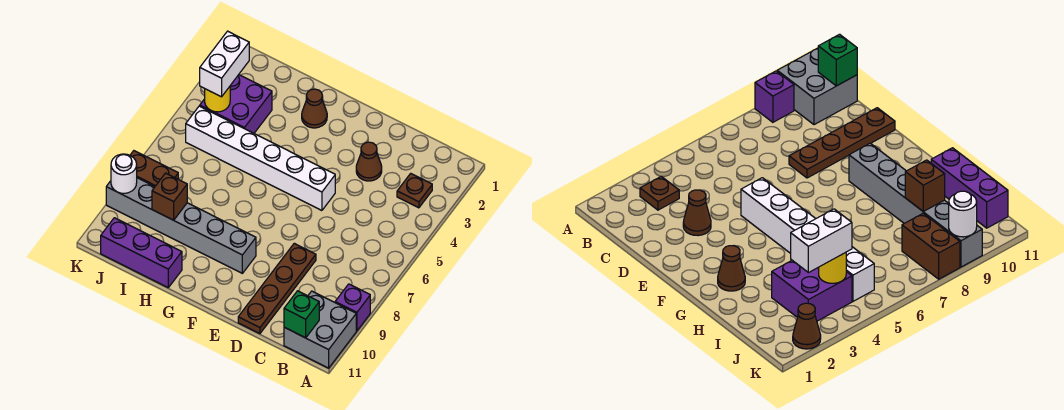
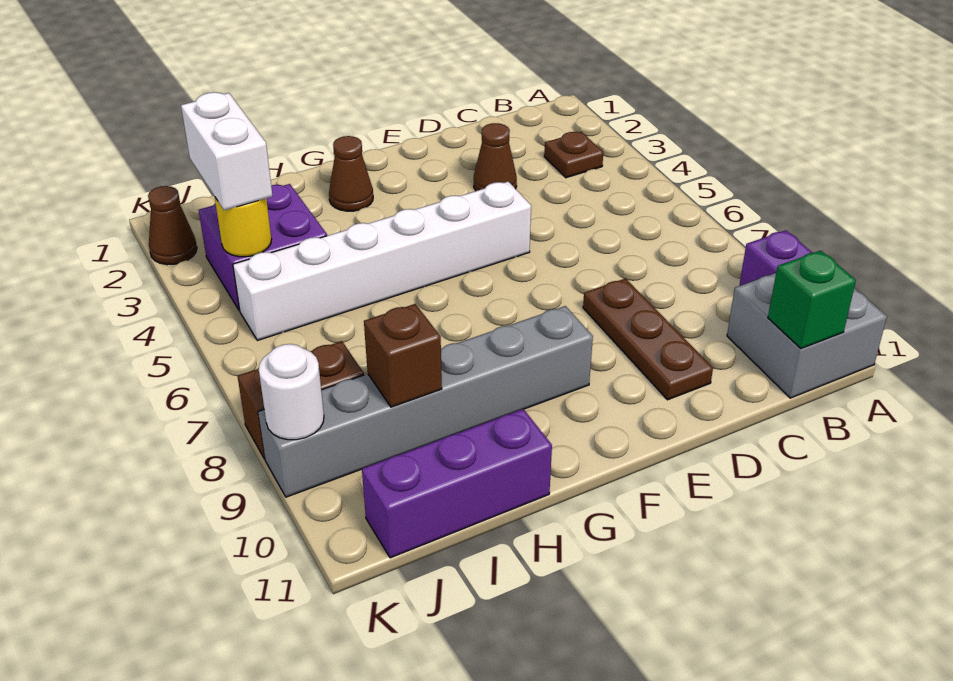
brown 1x4 plate [238,243,316,334] -> brown 1x3 plate [583,279,713,400]

